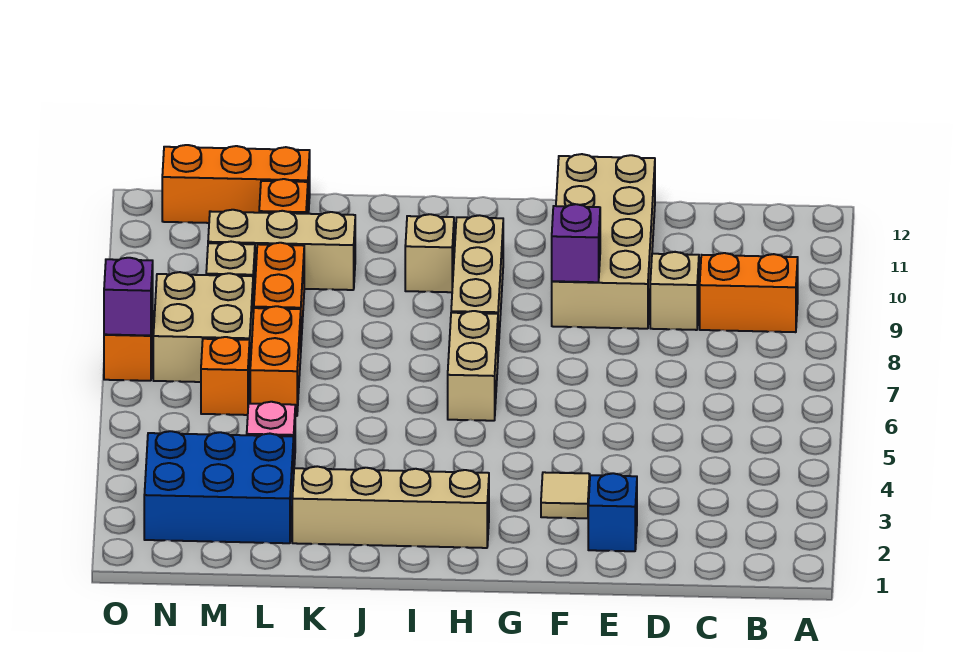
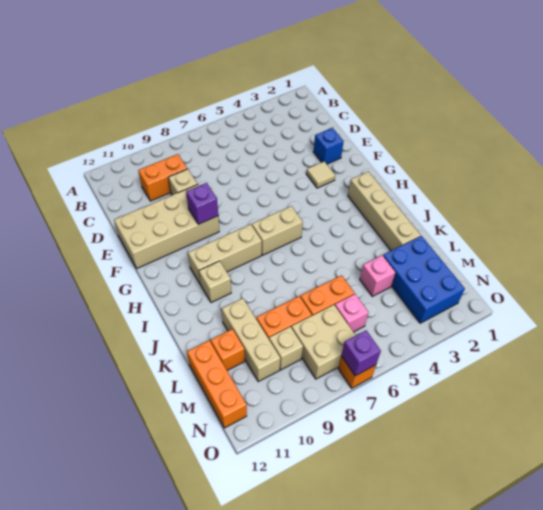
orange 1x2 brick [700,253,798,332] -> orange 1x2 brick turned to [138,154,187,201]
orange 1x1 brick [201,337,250,415] -> pink 1x1 brick [335,294,368,332]

